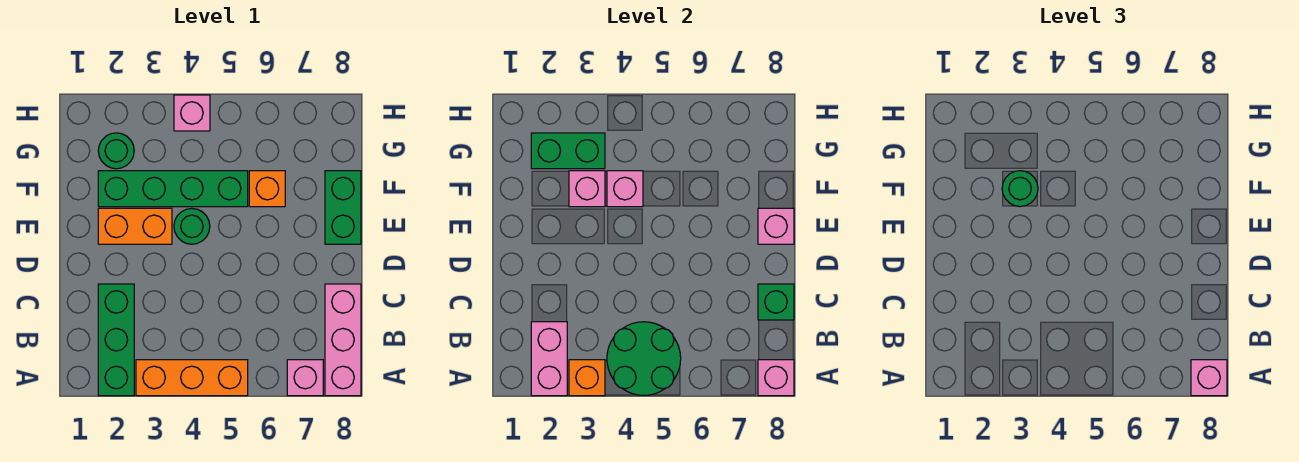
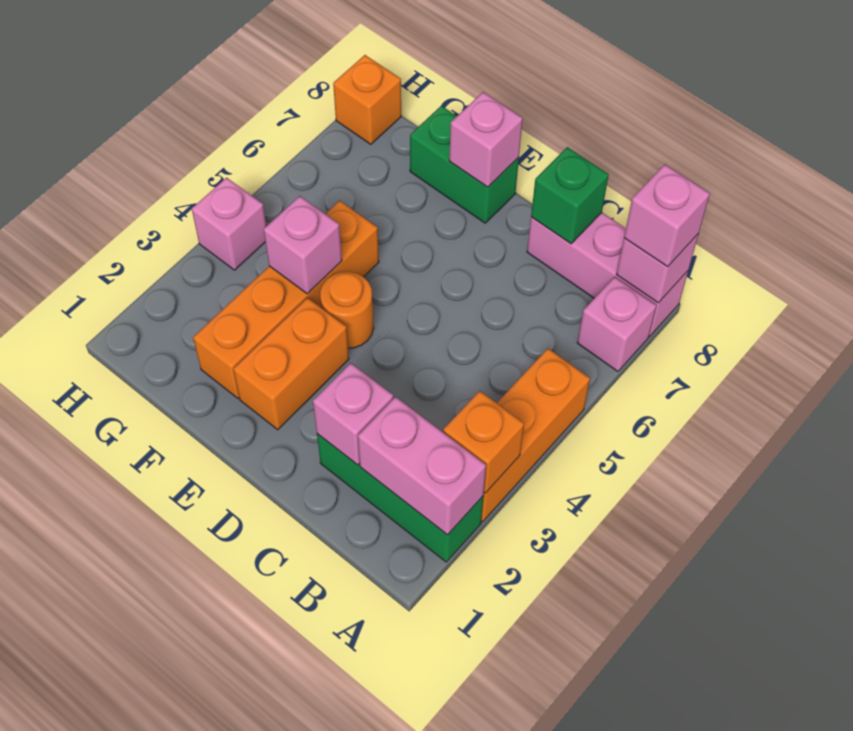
green 2x2 round brick [607,322,681,395] -> none
green 1x1 round brick [174,208,210,244] -> orange 1x1 round brick [320,272,374,348]
green 1x4 brick [98,171,248,207] -> orange 1x4 brick [193,200,379,398]
pink 1x1 brick [569,171,605,207] -> pink 1x1 brick moved to [313,363,393,465]
green 1x1 round brick [1002,171,1038,207] -> none
orange 1x1 brick [249,171,285,207] -> orange 1x1 brick moved to [333,55,401,144]
green 1x1 round brick [98,133,134,169] -> none
green 1x2 brick [531,133,605,169] -> none

